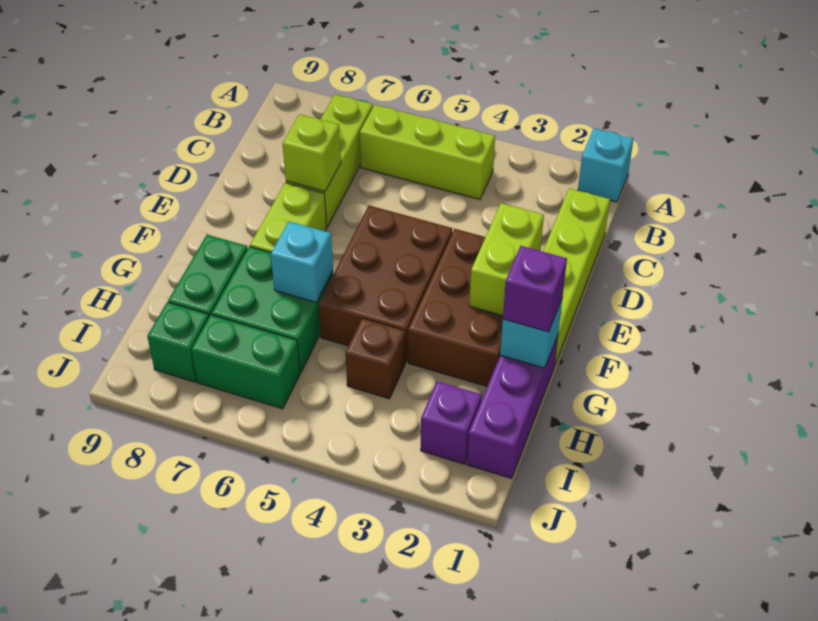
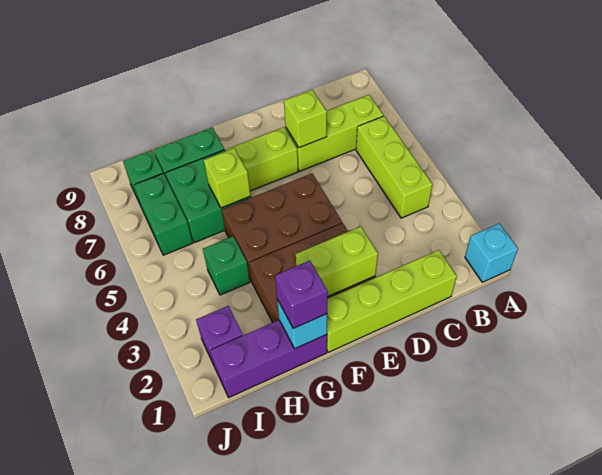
cyan 1x1 brick [271,221,333,302] -> lime 1x1 brick [204,148,251,208]
brown 1x1 brick [346,318,405,399] -> green 1x1 brick [203,236,250,295]

